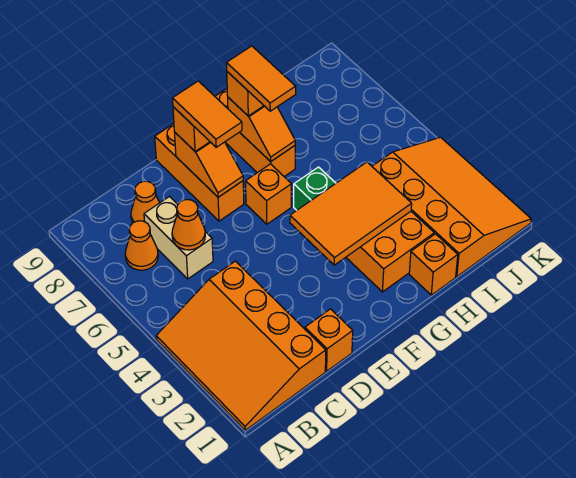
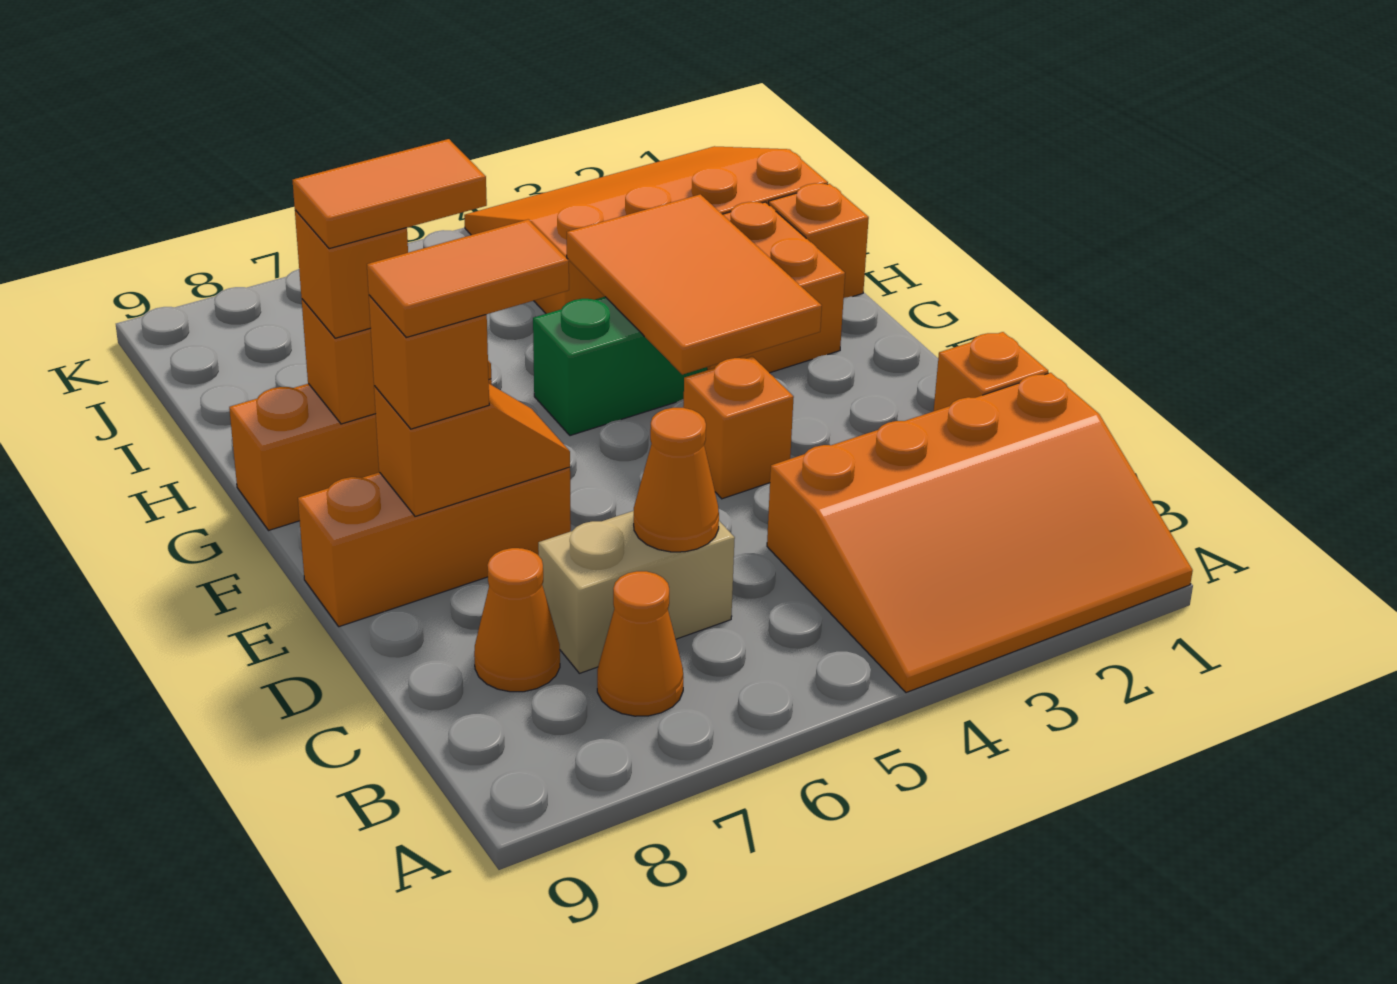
orange 1x1 brick [246,164,291,224] -> orange 1x1 brick moved to [683,356,794,499]

